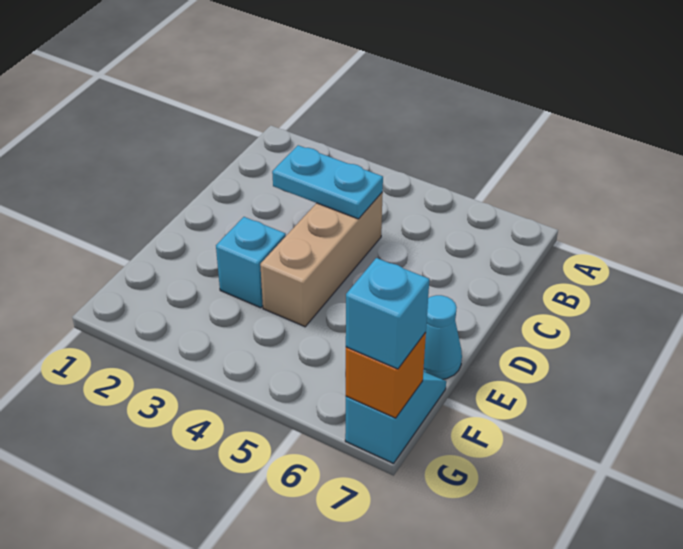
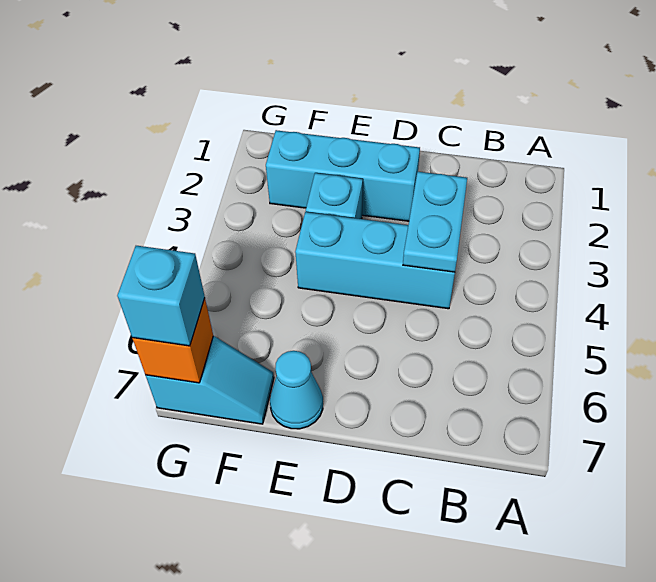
tan 1x3 brick [260,192,383,327] -> cyan 1x3 brick [295,212,455,309]
none -> cyan 1x3 brick [266,130,420,221]

